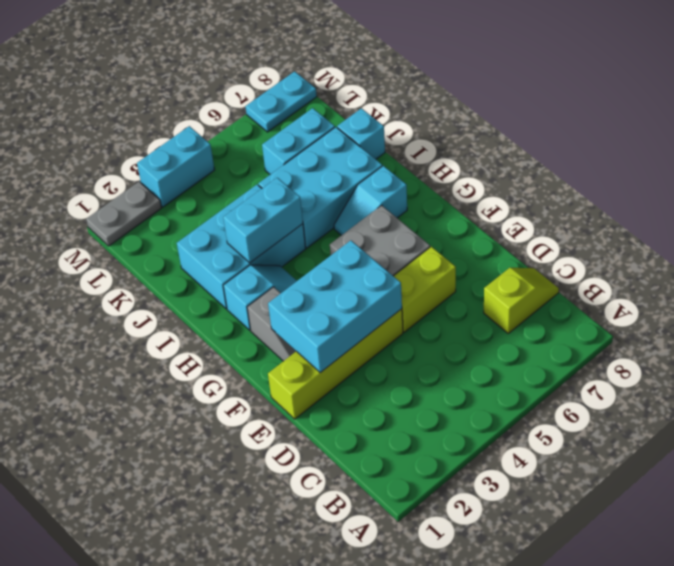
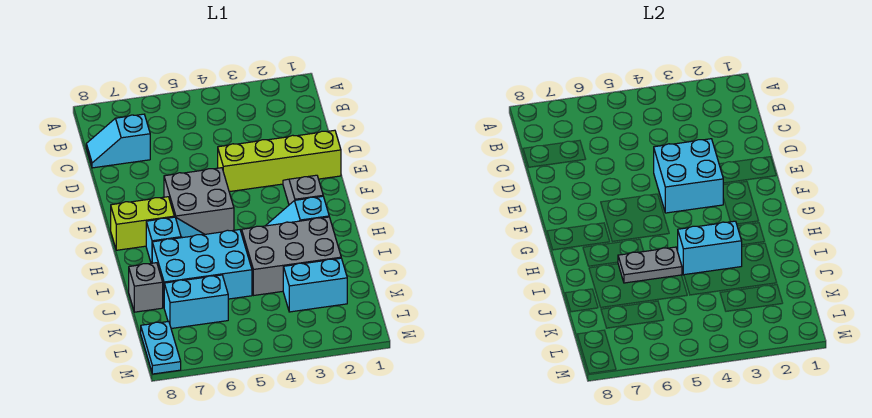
lime 1x2 slope [484,268,559,333] -> cyan 1x2 slope [86,114,150,168]
cyan 2x3 brick [268,240,402,373] -> cyan 2x2 brick [654,139,723,213]
lime 1x2 brick [394,247,456,332] -> lime 1x2 brick moved to [111,197,174,250]
cyan 2x3 brick [177,185,306,309] -> grey 2x3 brick [242,217,341,295]
cyan 1x1 brick [337,108,385,159] -> grey 1x1 brick [129,263,163,312]
grey 1x2 plate [86,182,162,246] -> grey 1x2 plate moved to [618,247,682,283]
cyan 1x2 brick [137,126,215,207] -> cyan 1x2 brick moved to [283,258,347,312]
cyan 1x2 plate [246,71,317,132] -> cyan 1x2 plate turned to [141,321,181,374]

